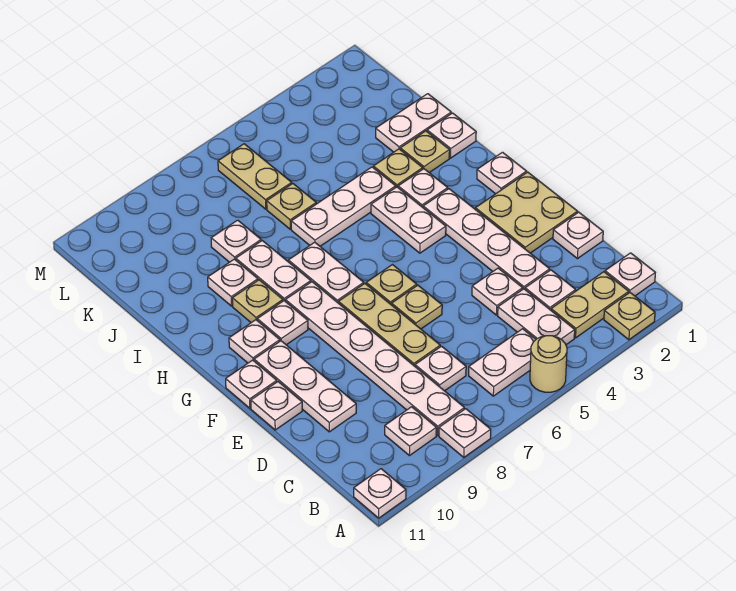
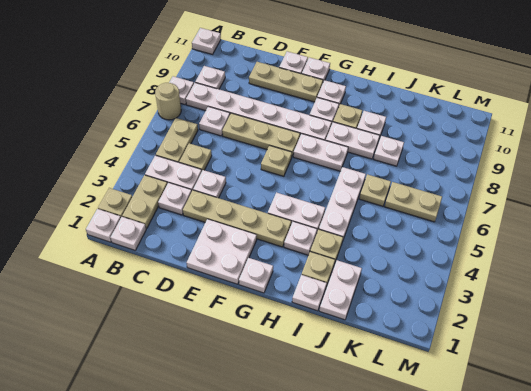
tan 1x1 round brick [530,336,567,392] -> tan 1x1 round brick moved to [155,83,181,120]
white 1x2 plate [469,329,536,396] -> tan 1x2 plate [156,118,198,162]
white 1x1 plate [553,212,603,259] -> white 1x1 plate moved to [86,209,121,242]
white 1x4 plate [423,189,550,289] -> tan 1x4 plate [183,190,291,247]
white 1x3 plate [254,341,356,432] -> tan 1x3 plate [249,62,323,102]
tan 2x2 plate [475,172,578,253] -> white 2x2 plate [187,219,257,284]
tan 1x1 plate [392,285,442,329] -> tan 1x1 plate moved to [179,143,212,170]

